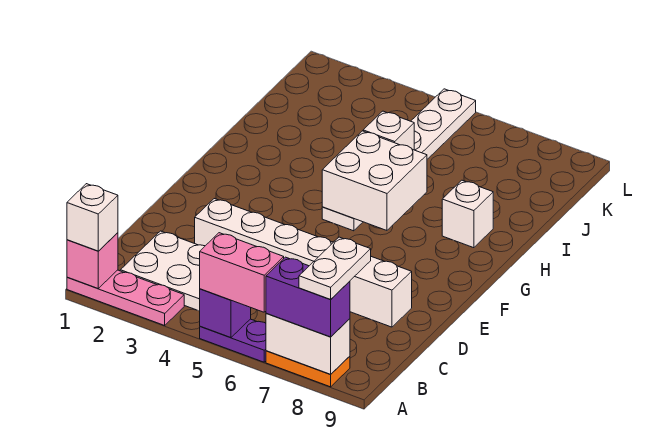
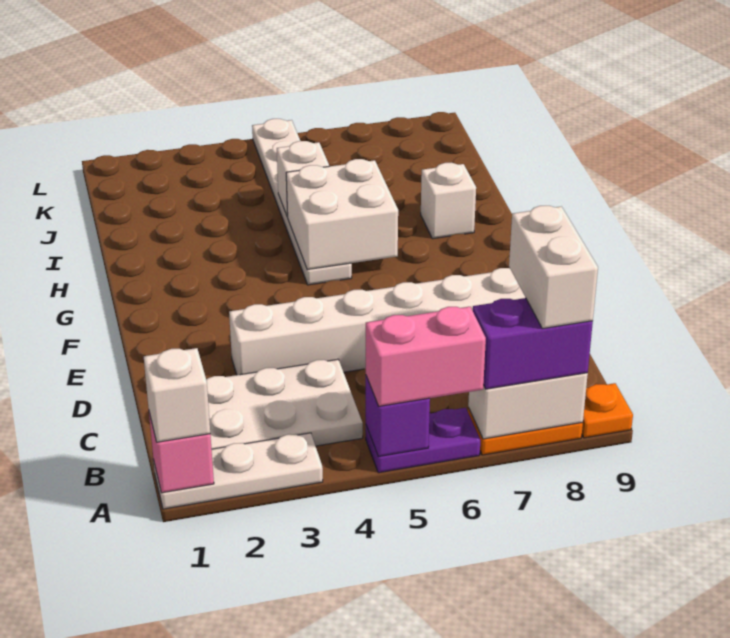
pink 1x3 plate [67,270,184,325] -> white 1x3 plate [154,433,323,509]
white 1x2 plate [299,237,371,300] -> white 1x2 brick [509,206,598,329]
none -> orange 1x1 plate [582,383,633,438]

